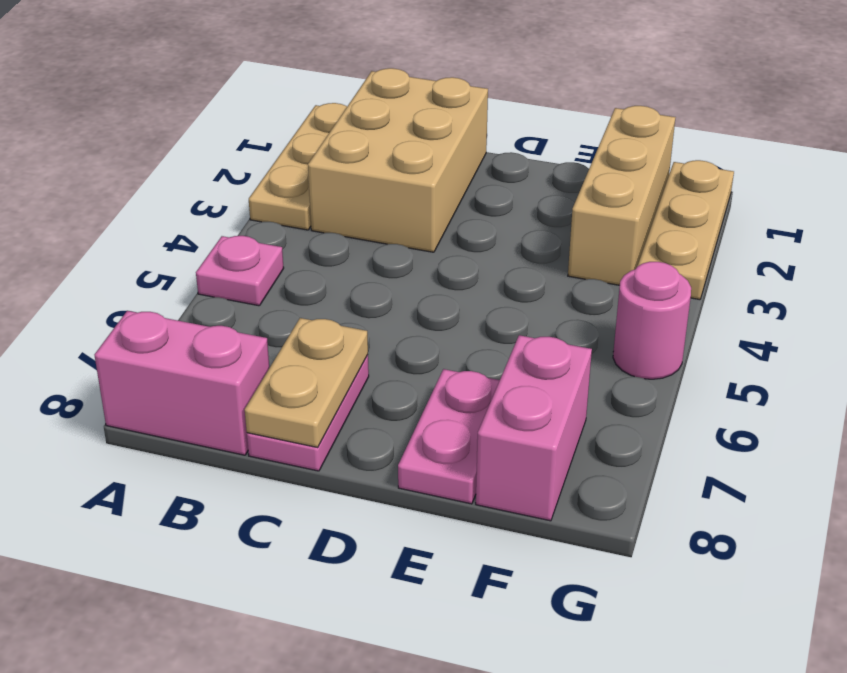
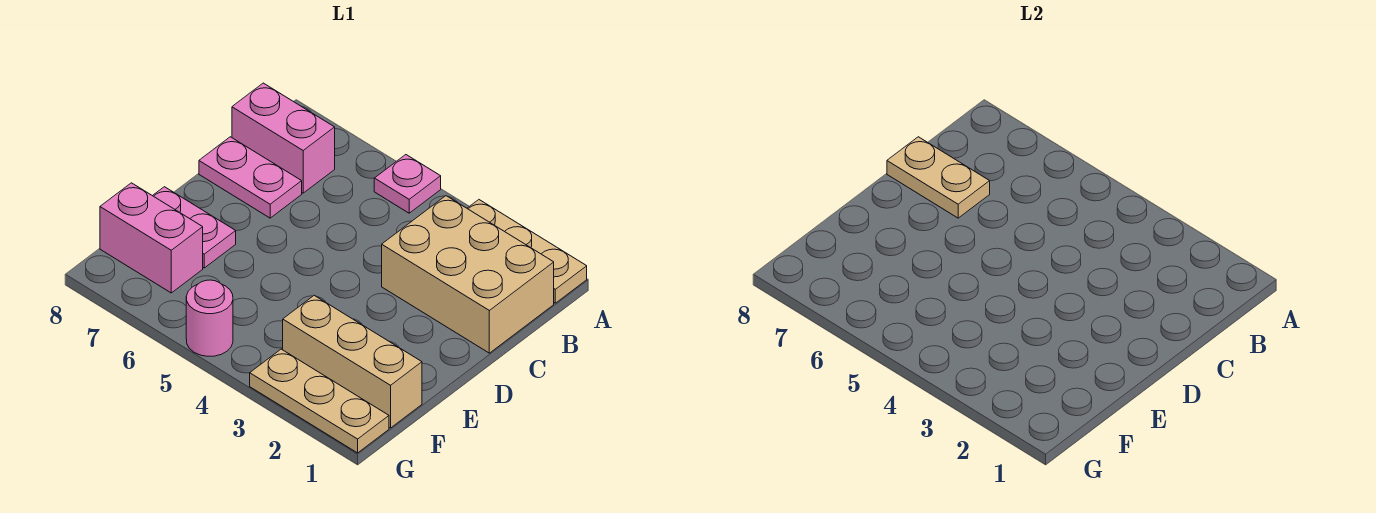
pink 1x2 brick [95,311,269,455] -> pink 1x2 brick turned to [232,83,335,193]

